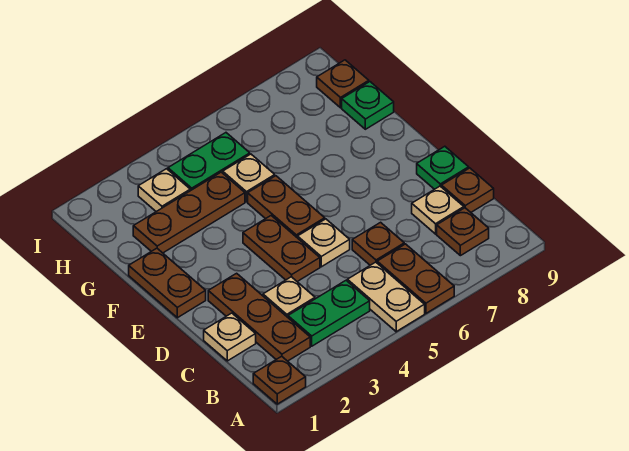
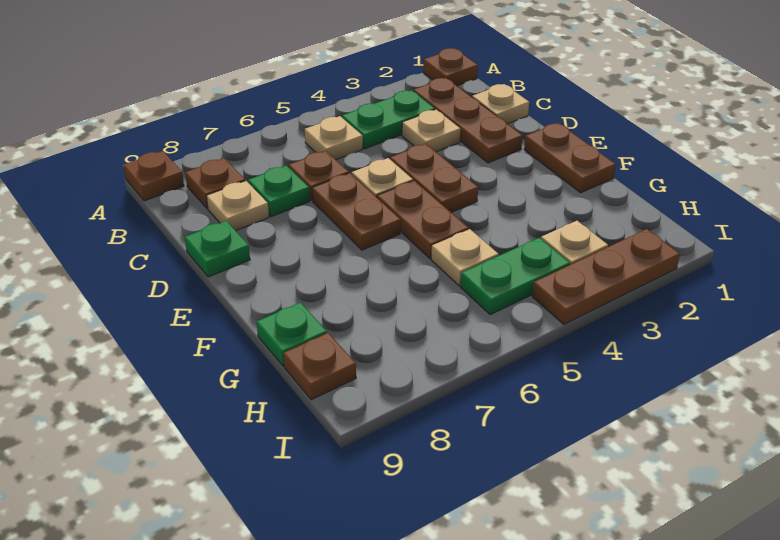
tan 1x2 plate [347,262,425,332] -> tan 1x1 plate [305,116,363,160]
brown 1x2 plate [377,244,454,313] -> brown 1x2 plate moved to [312,173,401,250]
none -> green 1x1 plate [248,166,310,217]
brown 1x1 plate [442,168,494,212] -> brown 1x1 plate moved to [123,151,184,201]
brown 1x3 plate [133,172,245,253] -> brown 1x3 plate moved to [532,229,680,324]

